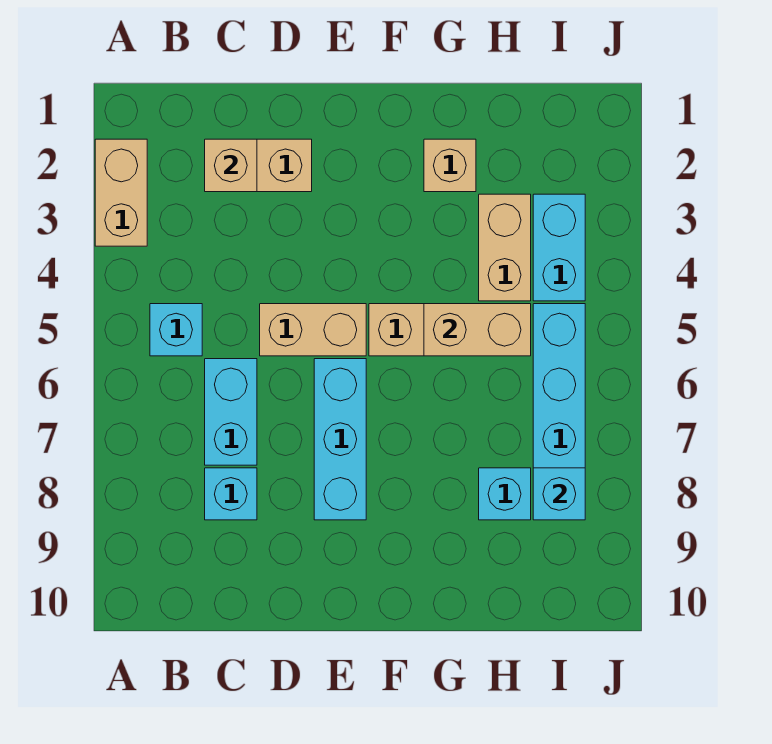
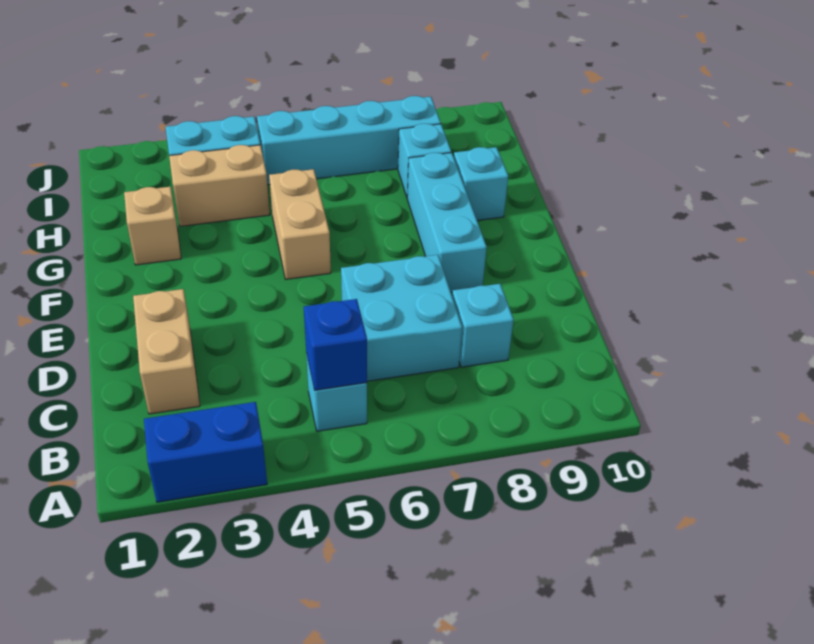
tan 1x2 brick [95,139,147,246] -> blue 1x2 brick [144,402,267,502]
none -> blue 1x1 brick [304,299,367,390]
tan 1x1 brick [205,139,257,192] -> none
cyan 1x2 brick [205,359,257,465] -> cyan 2x2 brick [341,255,462,381]
tan 1x2 brick [260,304,366,356] -> none
cyan 1x3 brick [314,359,366,520] -> cyan 1x3 brick turned to [407,153,487,292]
tan 1x2 brick [424,304,531,356] -> none
cyan 1x1 brick [533,468,585,520] -> cyan 1x1 brick moved to [453,147,508,221]

